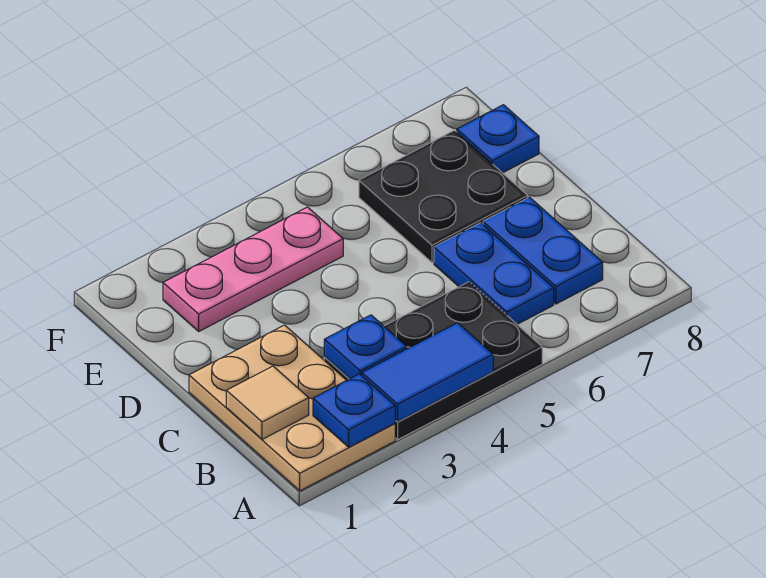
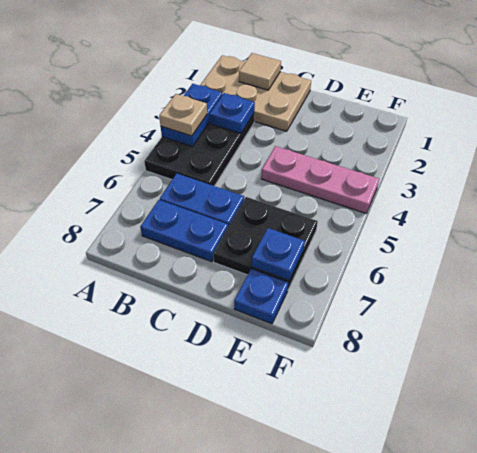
blue 1x1 plate [313,374,395,447] -> blue 1x1 plate moved to [252,228,305,281]
blue 1x2 tile [362,323,493,421] -> blue 1x2 plate [161,84,223,146]
none -> tan 1x1 plate [159,94,207,136]
pink 1x3 plate [163,207,343,331] -> pink 1x3 plate turned to [261,146,379,213]

